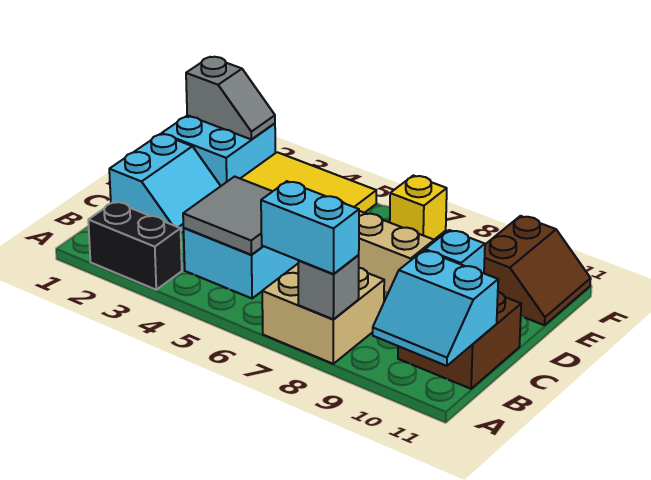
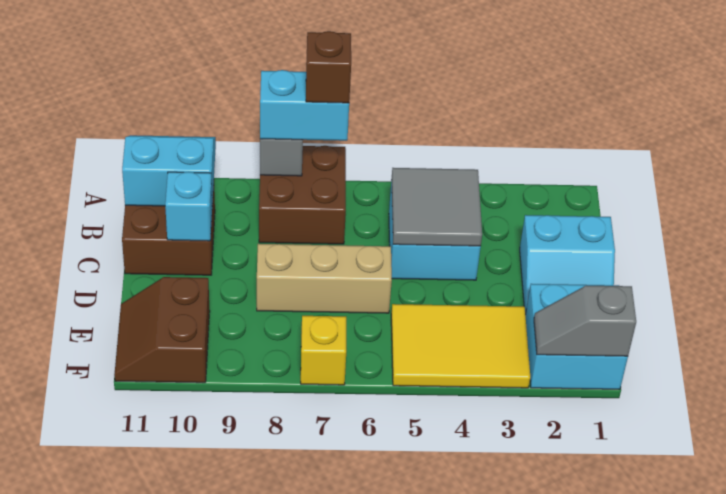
black 1x2 brick [88,202,182,290] -> none
tan 2x2 brick [262,264,384,364] -> brown 2x2 brick [259,146,346,244]
none -> brown 1x1 brick [306,31,351,103]
cyan 2x2 slope [109,134,221,233] -> cyan 2x2 slope turned to [520,215,615,314]

